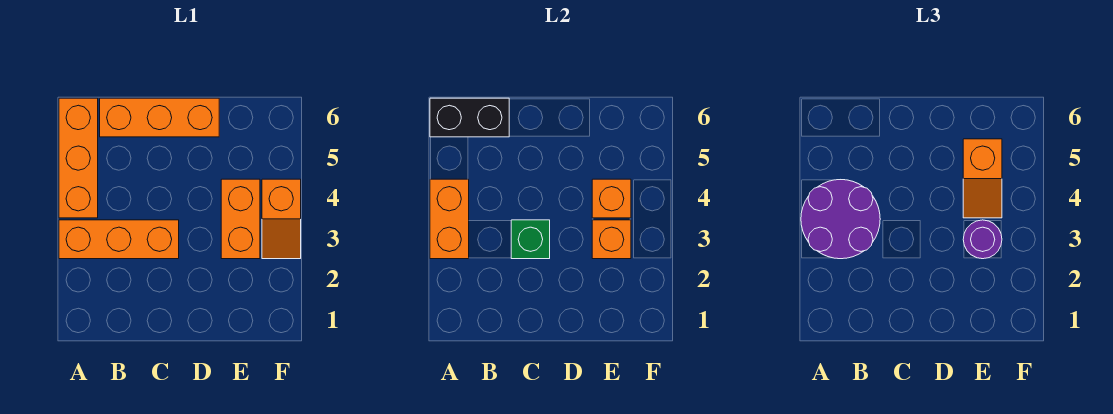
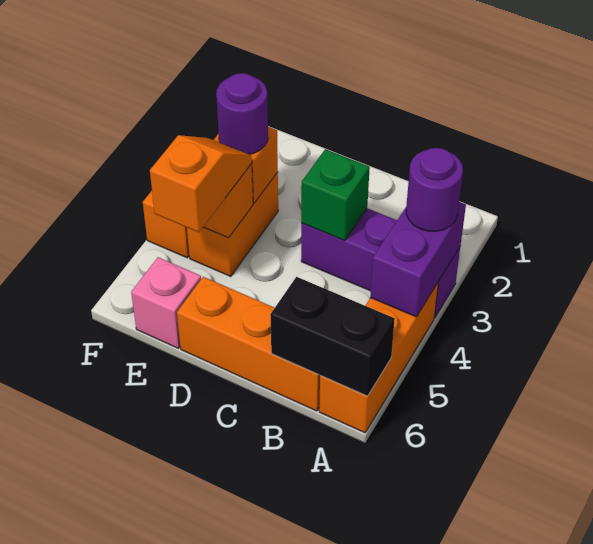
orange 1x3 brick [59,220,179,259] -> purple 1x3 brick [301,208,460,318]
orange 1x2 brick [430,179,469,259] -> purple 1x2 brick [370,202,466,317]
purple 2x2 round brick [801,180,880,259] -> purple 1x1 round brick [406,148,463,231]
none -> pink 1x1 brick [131,257,201,348]

